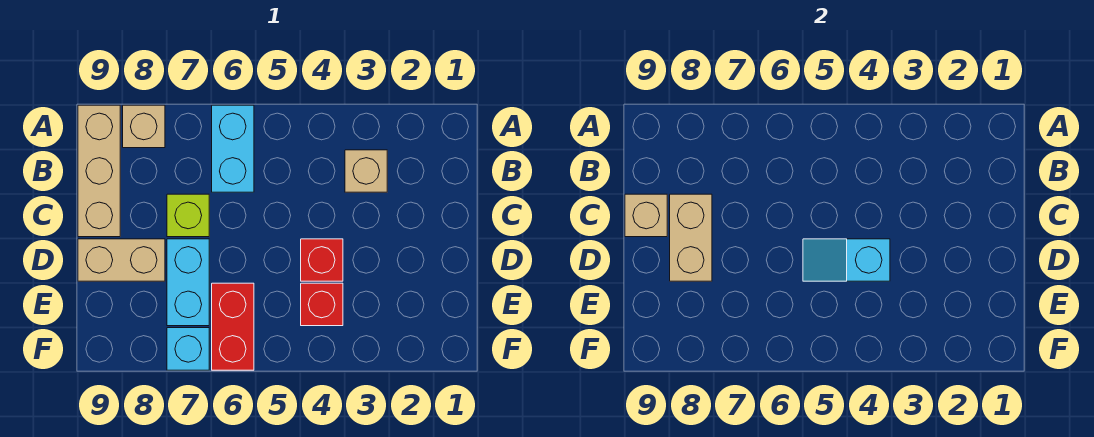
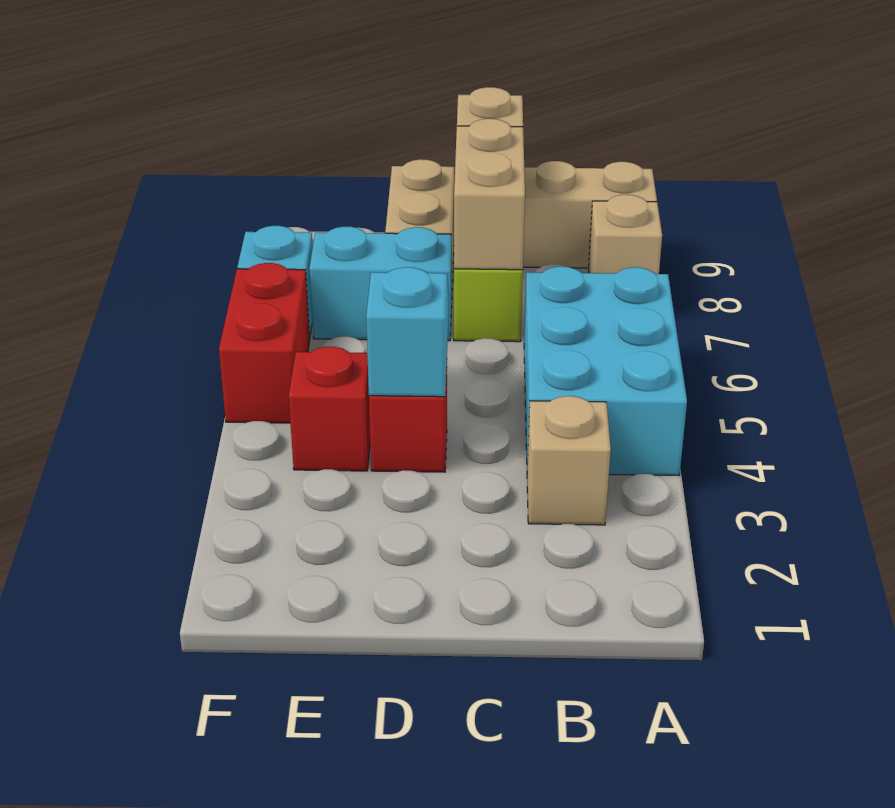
cyan 1x2 brick [212,105,254,192] -> cyan 2x3 brick [524,267,687,476]
tan 1x2 brick [670,194,712,281] -> tan 1x2 brick turned to [454,119,525,270]
red 1x2 brick [212,283,254,370] -> red 1x2 brick turned to [219,263,310,423]

